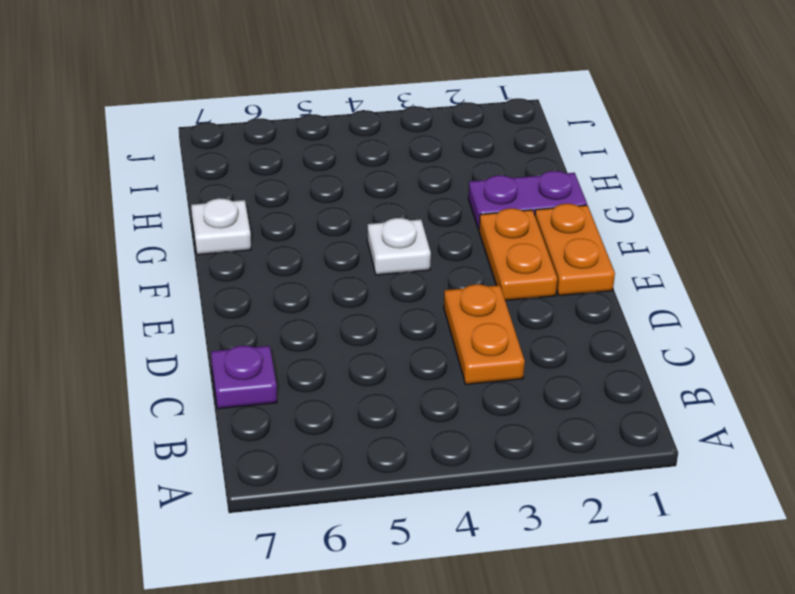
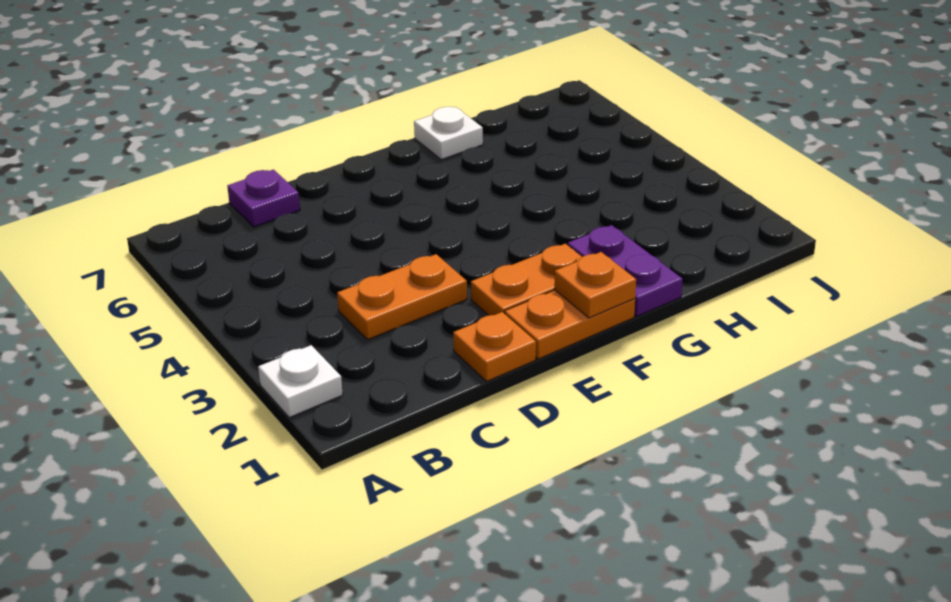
none -> orange 1x1 plate [453,312,536,381]
none -> orange 1x1 plate [554,252,636,318]
white 1x1 plate [367,218,431,275] -> white 1x1 plate moved to [258,345,343,418]

